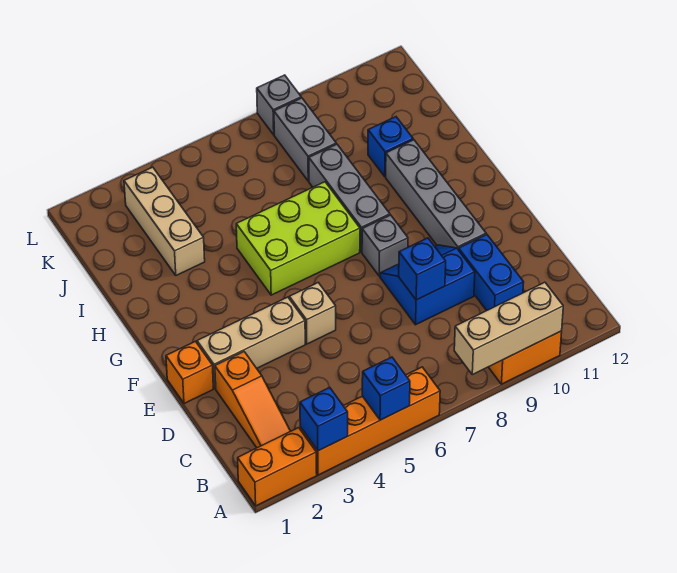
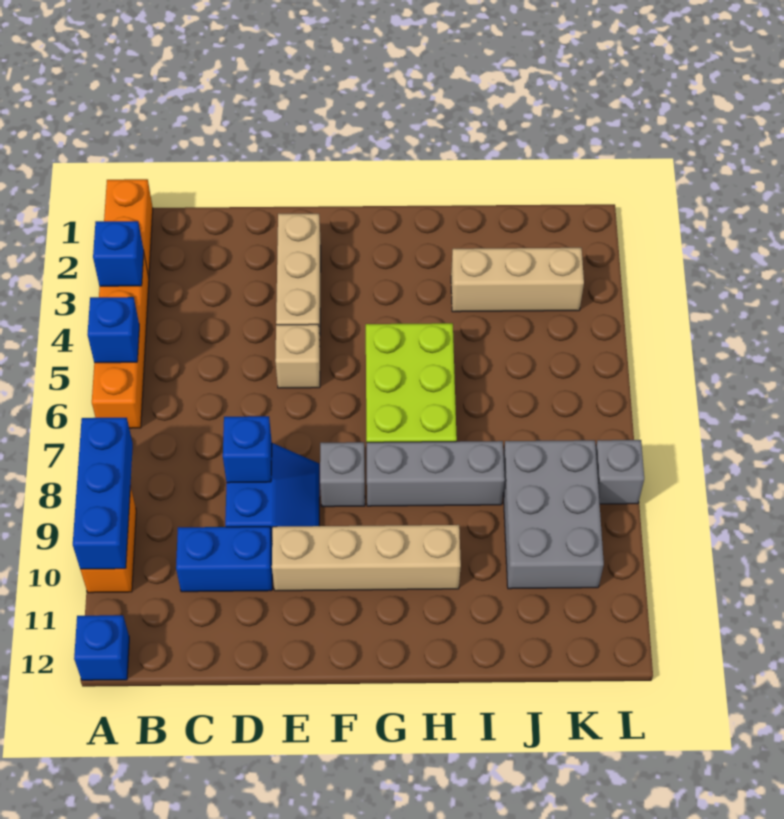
tan 1x3 brick [454,282,563,375] -> blue 1x3 brick [73,418,133,569]
orange 1x3 slope [215,352,291,448] -> none
orange 1x1 brick [166,341,213,404] -> none
grey 1x4 brick [386,140,486,250] -> tan 1x4 brick [272,525,461,591]
blue 1x1 brick [368,117,413,177] -> blue 1x1 brick moved to [74,615,129,680]
grey 1x2 brick [274,98,336,181] -> grey 2x3 brick [503,440,604,589]

